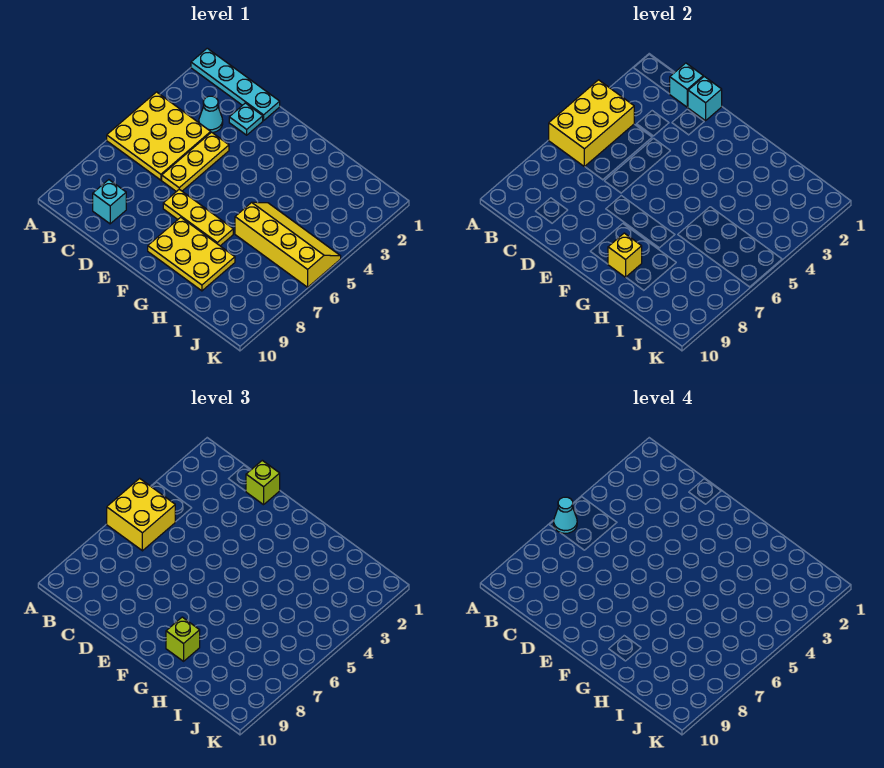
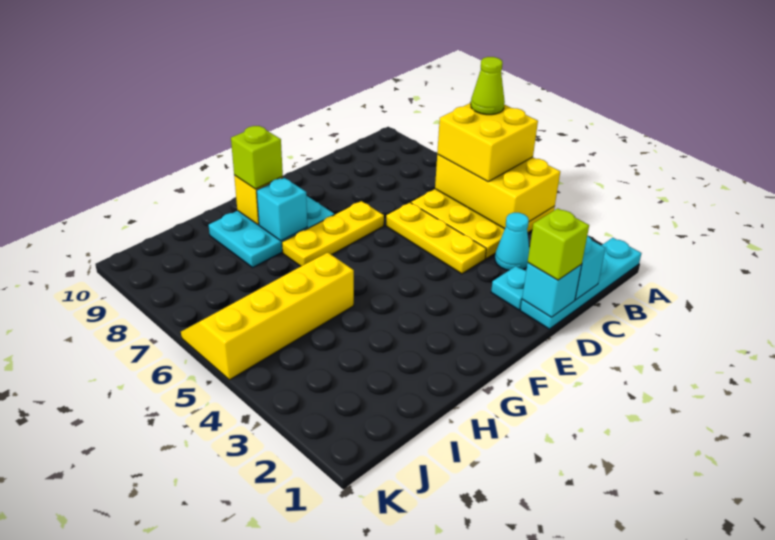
cyan 1x1 cone [554,497,577,533] -> lime 1x1 cone [471,57,505,115]
cyan 1x1 brick [93,180,126,224] -> cyan 1x1 brick moved to [257,177,307,241]
yellow 2x3 plate [148,217,235,291] -> cyan 2x3 plate [209,196,334,267]
yellow 2x4 slope [235,202,341,287] -> yellow 2x4 slope turned to [181,253,354,380]

